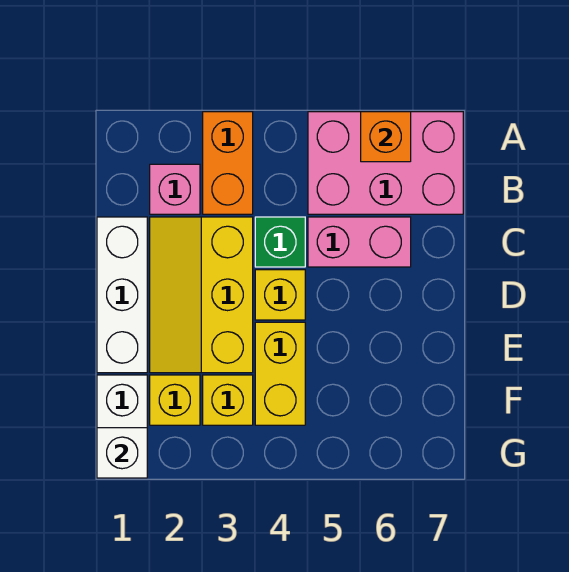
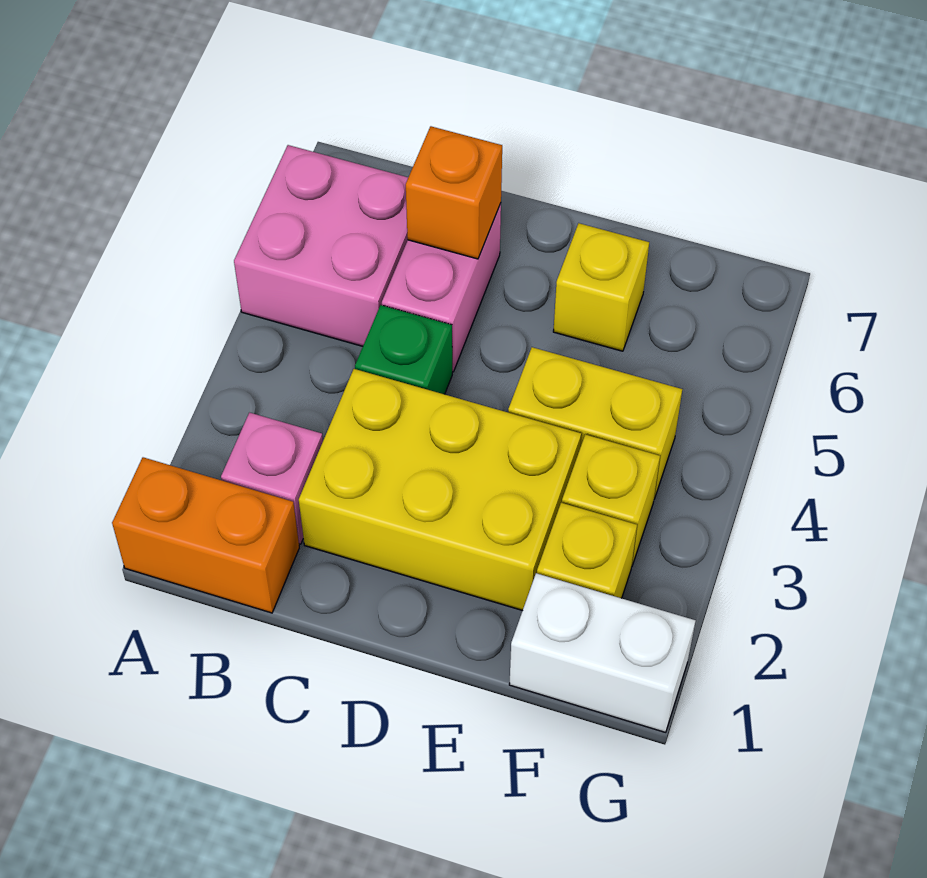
orange 1x2 brick [203,112,253,214] -> orange 1x2 brick moved to [112,457,299,613]
pink 2x3 brick [308,112,463,214] -> pink 2x2 brick [234,145,408,346]
orange 1x1 brick [361,112,411,162] -> orange 1x1 brick moved to [406,126,502,259]
white 1x3 brick [97,217,147,373] -> none
yellow 2x3 slope [150,217,253,373] -> yellow 2x3 brick [299,369,581,611]
yellow 1x1 brick [255,270,305,320] -> yellow 1x1 brick moved to [553,223,649,351]
white 1x1 brick [97,428,147,478] -> none

